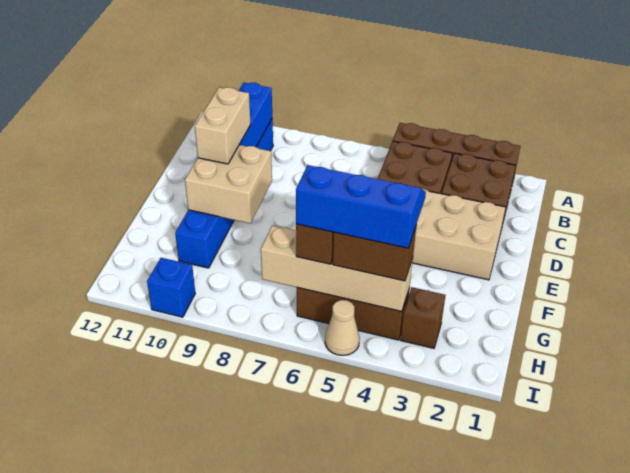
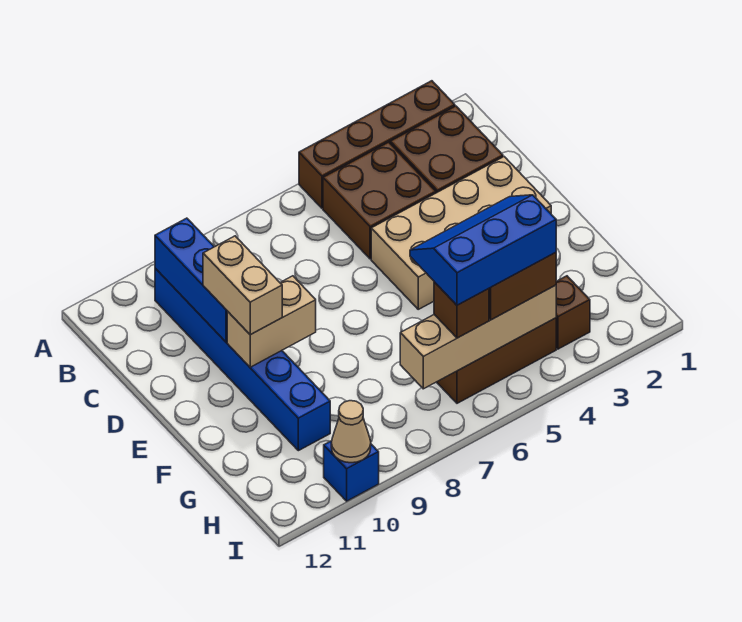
tan 2x2 brick [185,145,272,223] -> tan 1x2 brick [227,276,316,367]
tan 1x1 cone [325,300,360,355] -> tan 1x1 cone moved to [331,401,371,463]

